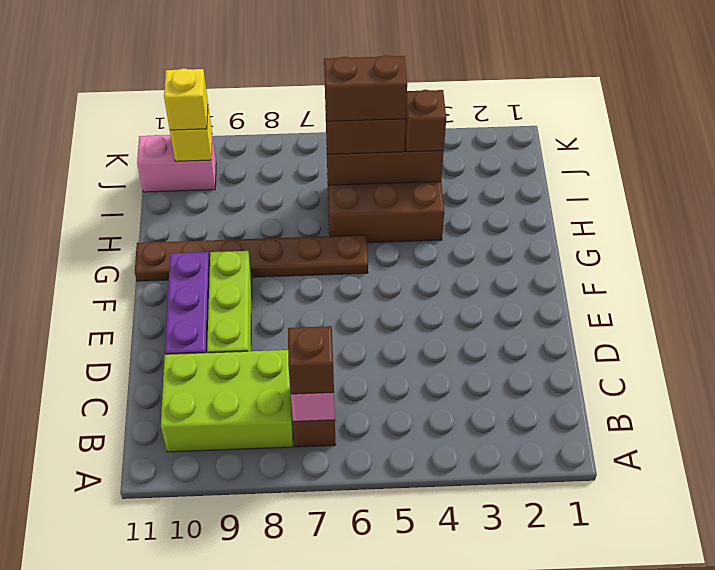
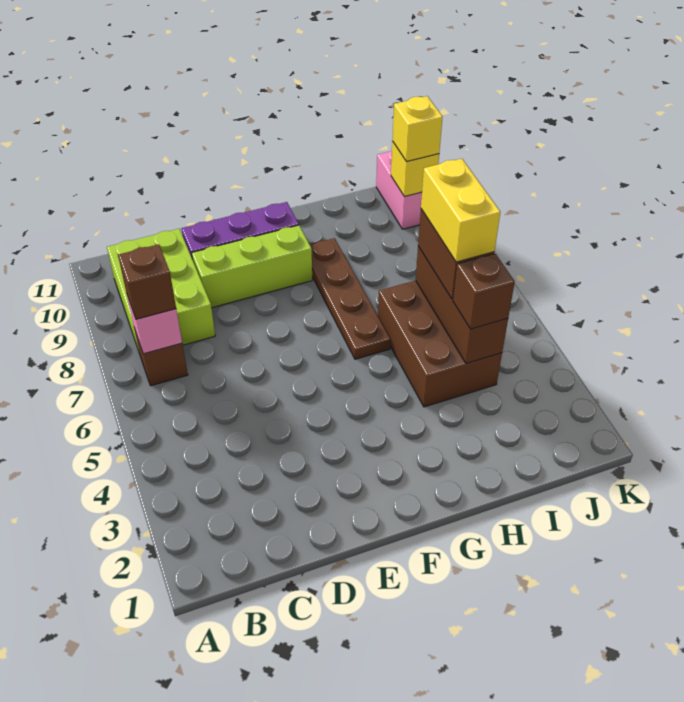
brown 1x6 plate [135,235,368,281] -> brown 1x4 plate [310,238,391,359]
brown 1x2 brick [324,55,407,121] -> yellow 1x2 brick [421,159,500,262]

